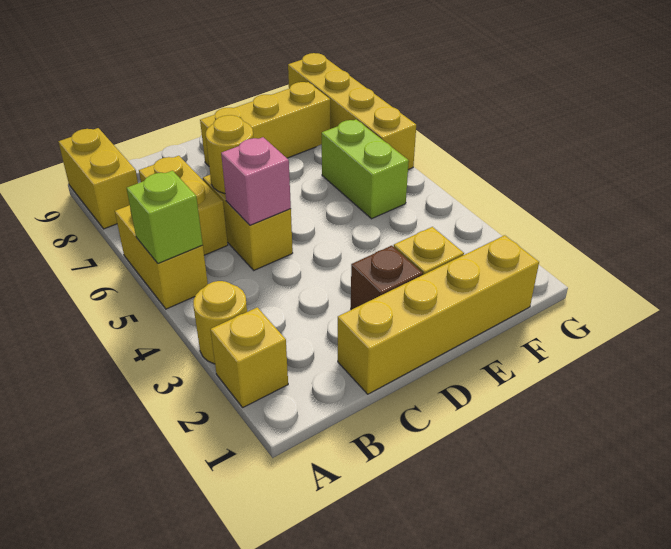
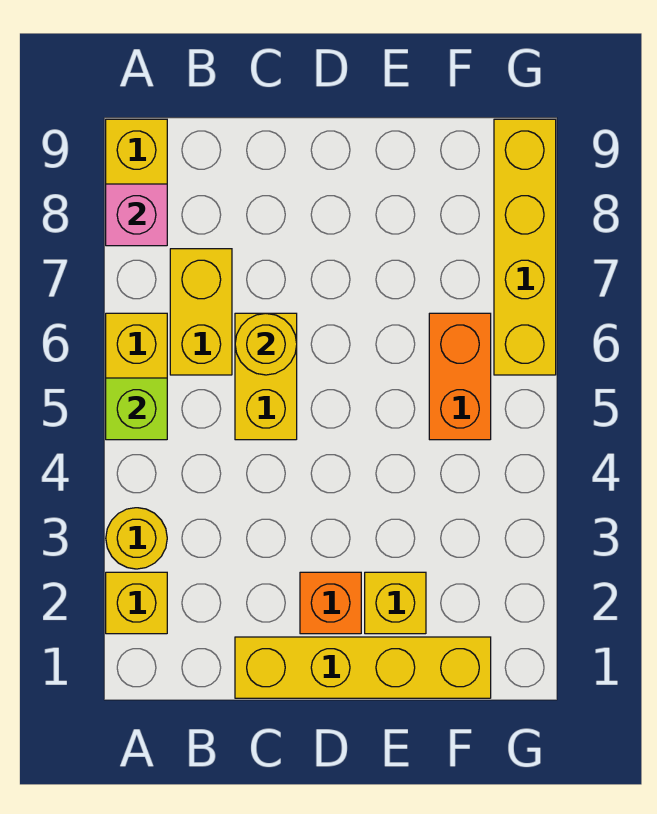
pink 1x1 brick [221,137,291,225] -> pink 1x1 brick moved to [106,184,167,246]
brown 1x1 brick [351,246,423,310] -> orange 1x1 brick [300,572,361,634]
yellow 1x3 brick [200,82,330,166] -> none
lime 1x2 brick [322,119,409,219] -> orange 1x2 brick [429,313,491,440]

